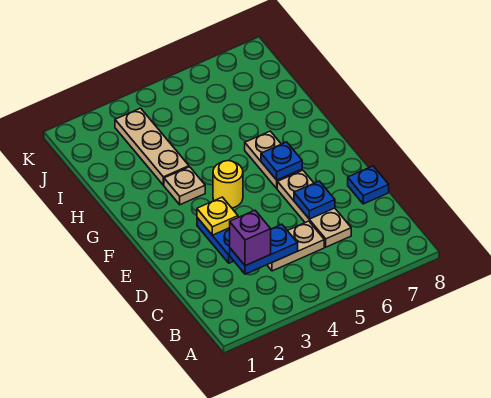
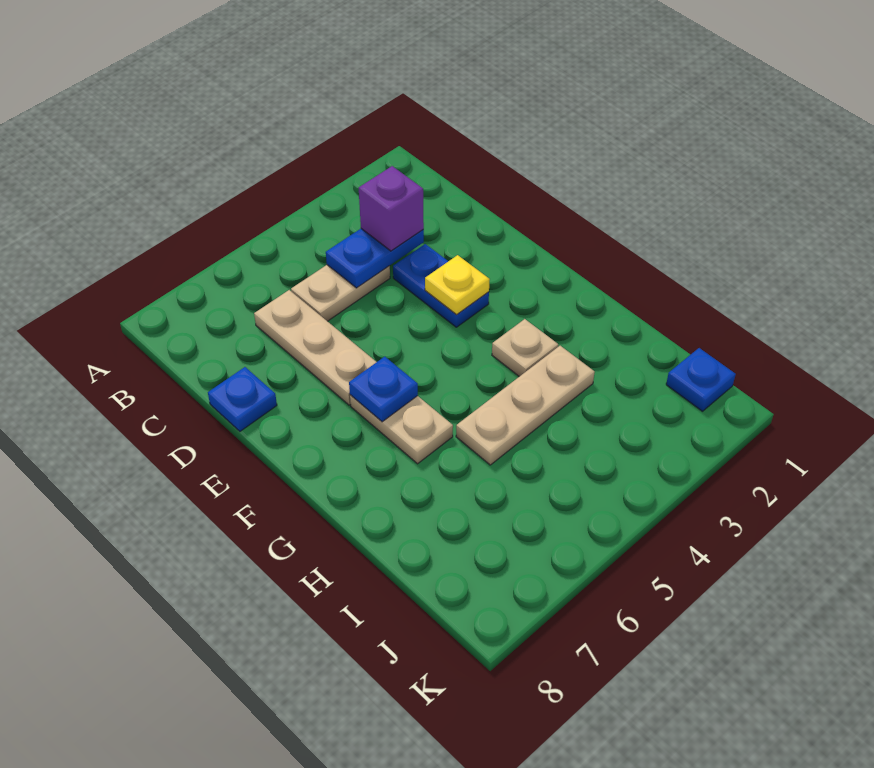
blue 1x1 plate [294,181,335,219] -> blue 1x1 plate moved to [666,348,736,411]
yellow 1x1 round brick [213,161,243,208] -> none
tan 1x3 plate [115,108,189,185] -> tan 1x3 plate turned to [456,346,595,465]

